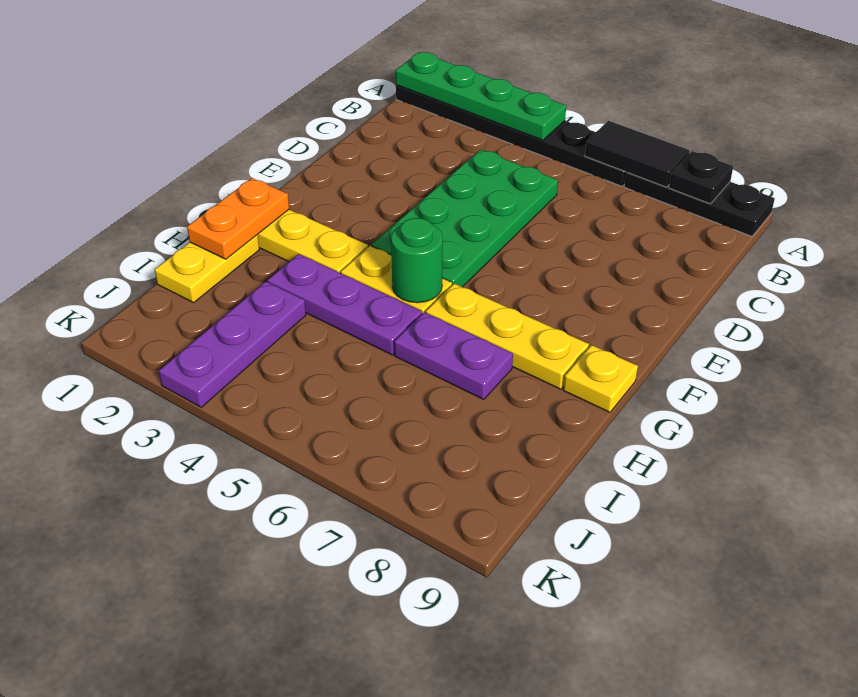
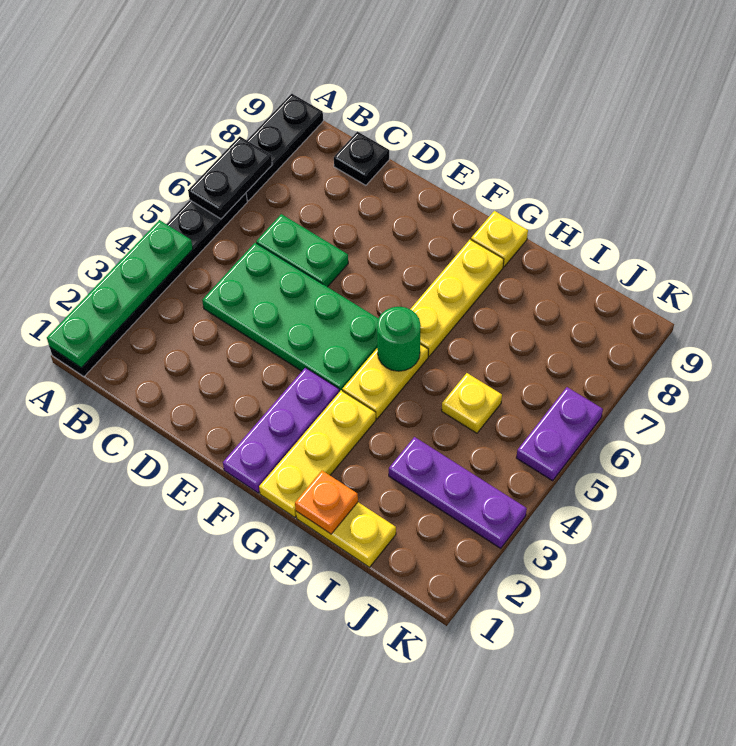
black 1x2 tile [585,121,690,187] -> black 1x2 plate [188,136,272,219]
black 1x1 plate [669,151,733,204] -> black 1x1 plate moved to [334,132,389,185]
none -> green 1x2 plate [256,214,348,287]
orange 1x2 plate [187,178,289,259] -> orange 1x1 plate [295,471,358,534]
purple 1x3 plate [267,254,422,355] -> purple 1x3 plate moved to [223,368,339,493]
purple 1x2 plate [394,312,513,399] -> purple 1x2 plate moved to [516,387,603,481]
none -> yellow 1x1 plate [442,373,502,433]

